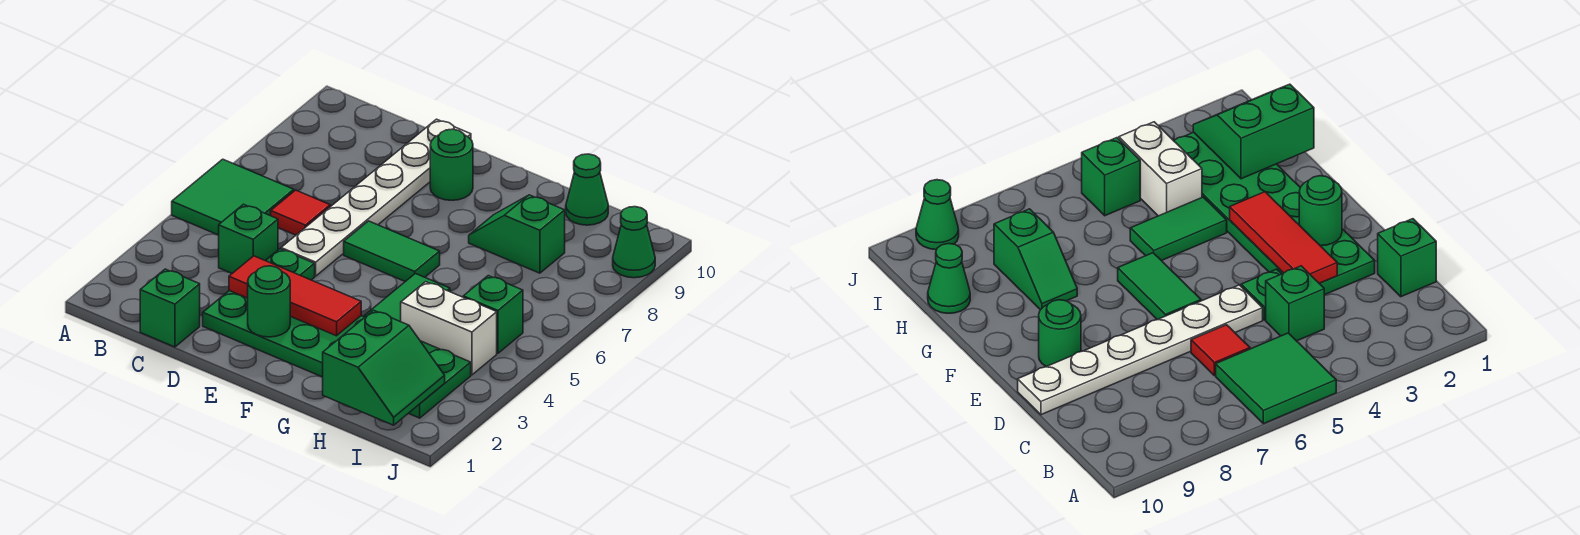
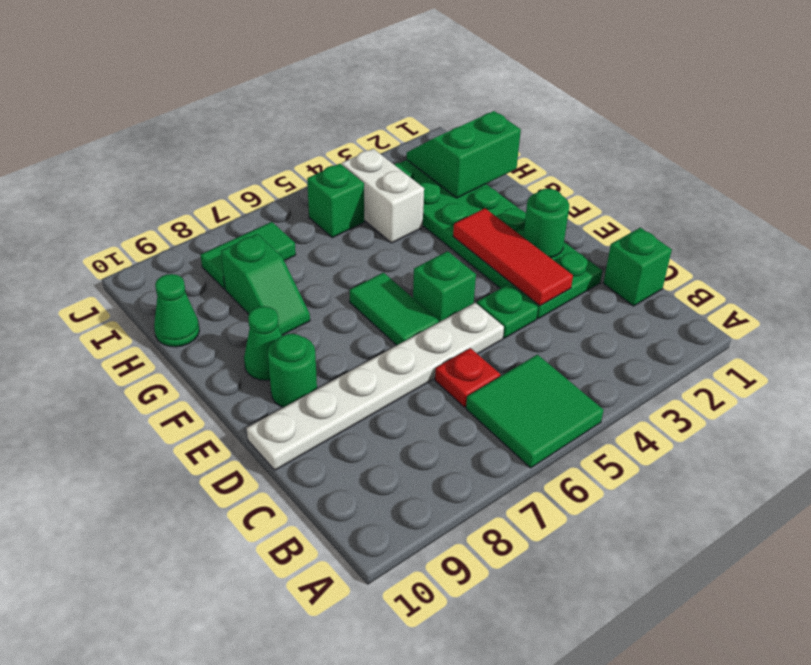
green 1x1 brick [219,204,278,273] -> green 1x1 brick moved to [413,251,476,322]
red 1x1 tile [271,190,330,235] -> red 1x1 plate [435,348,500,407]
green 1x2 tile [364,274,450,322] -> green 1x2 tile moved to [200,222,296,289]
green 1x1 cone [613,207,655,278] -> green 1x1 cone moved to [244,306,282,381]

